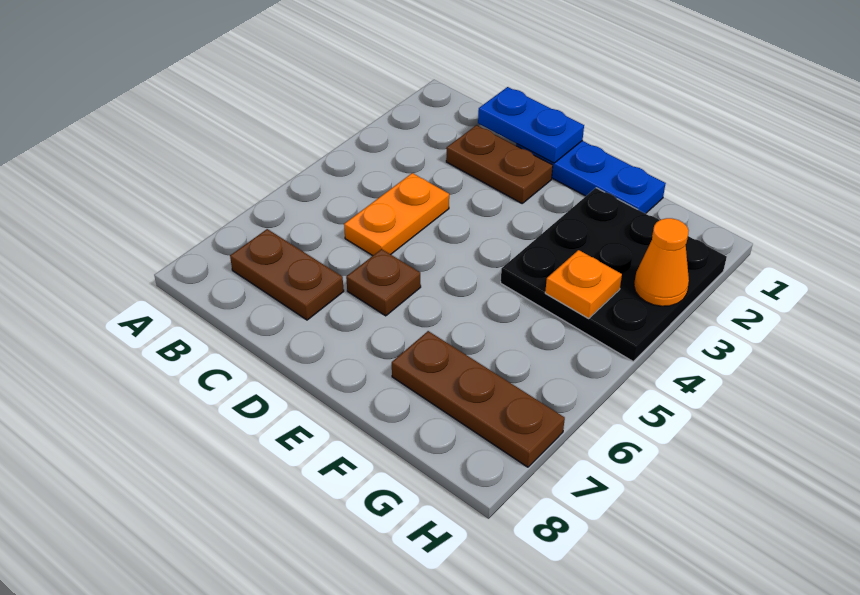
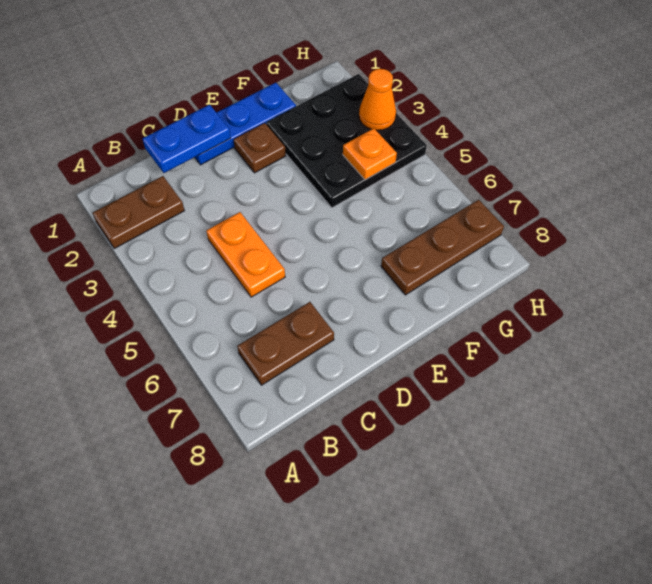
brown 1x2 plate [446,125,553,203] -> brown 1x2 plate moved to [93,176,185,249]
brown 1x1 plate [346,249,421,316] -> brown 1x1 plate moved to [234,123,286,173]

